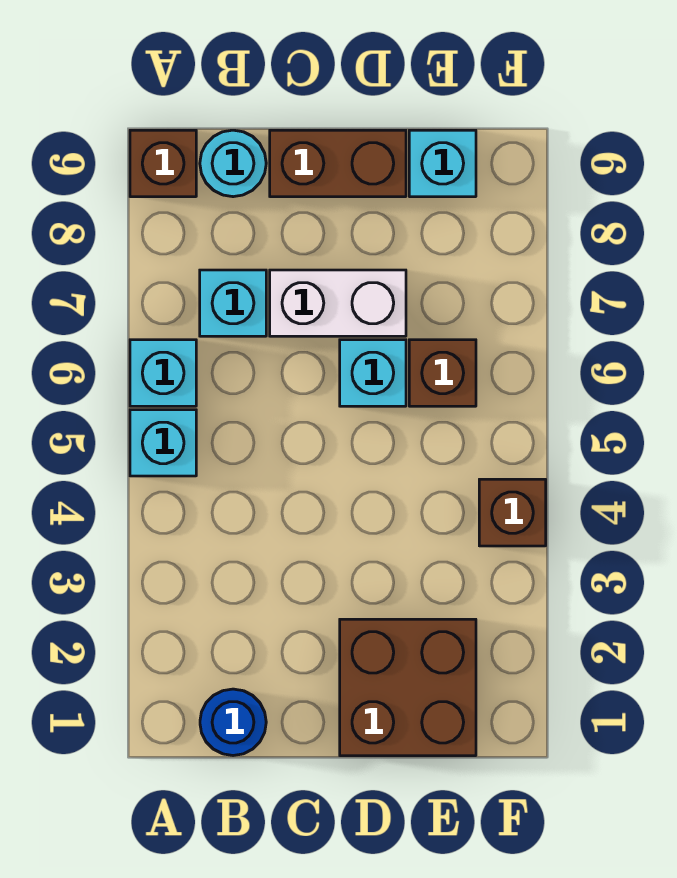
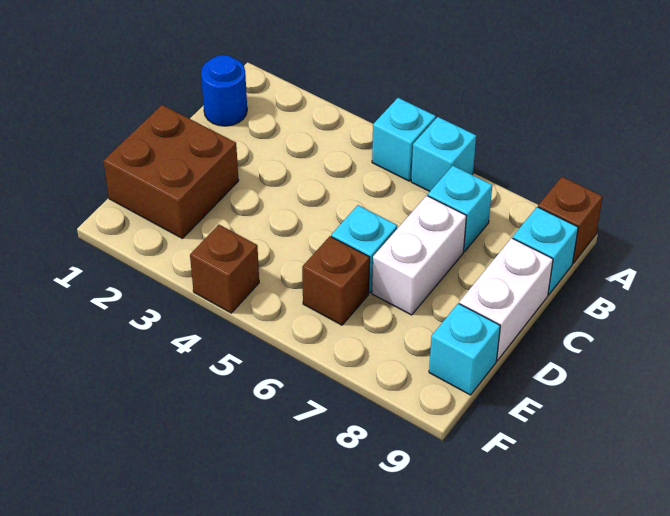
cyan 1x1 round brick [200,130,266,197] -> cyan 1x1 brick [513,207,578,295]
brown 1x2 brick [270,130,406,197] -> white 1x2 brick [459,238,553,361]

